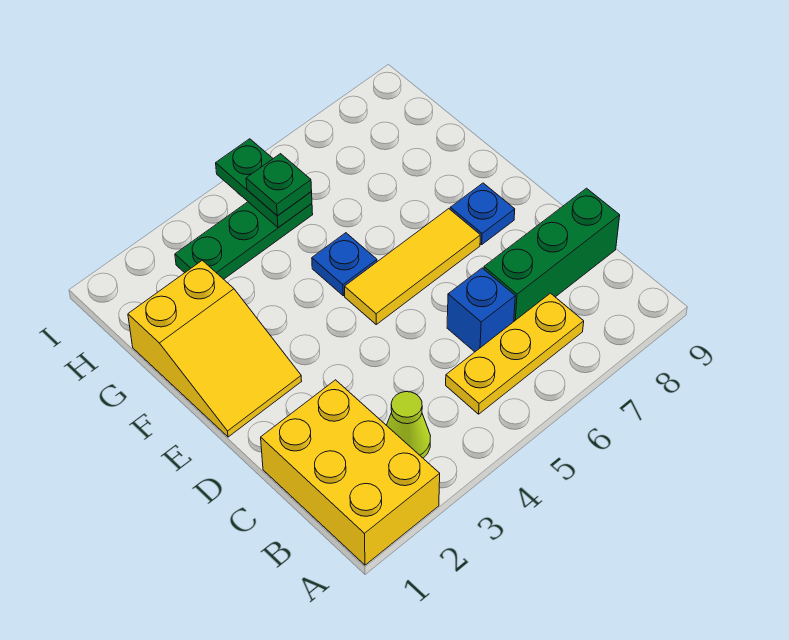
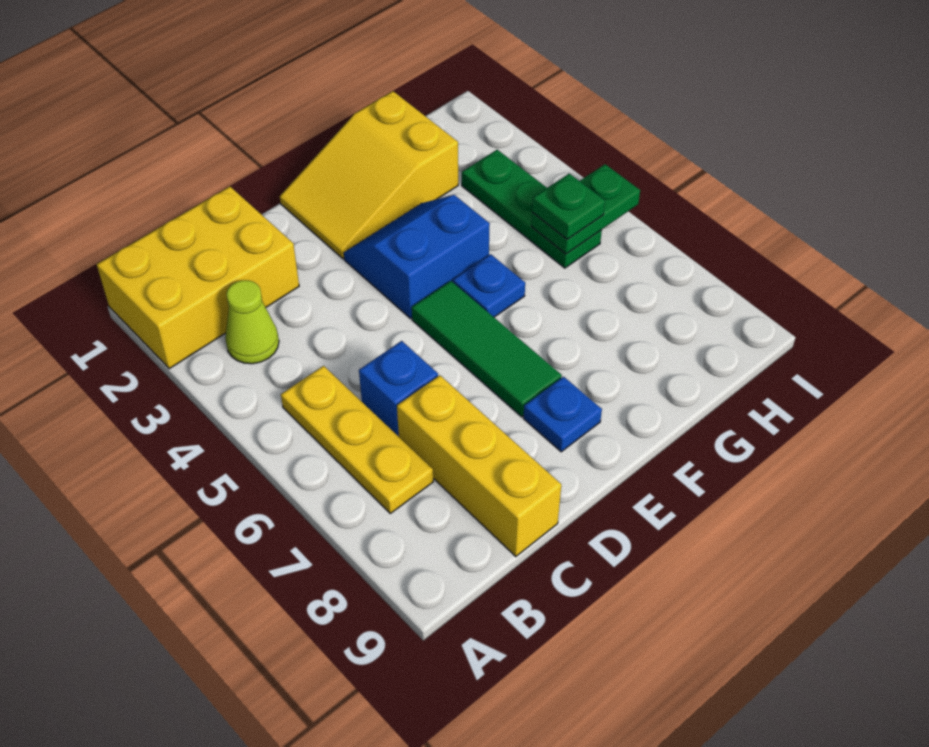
green 1x3 brick [484,188,620,321] -> yellow 1x3 brick [397,375,561,557]
none -> blue 2x2 slope [344,195,490,318]
yellow 1x3 tile [345,209,480,324] -> green 1x3 tile [412,281,562,417]

